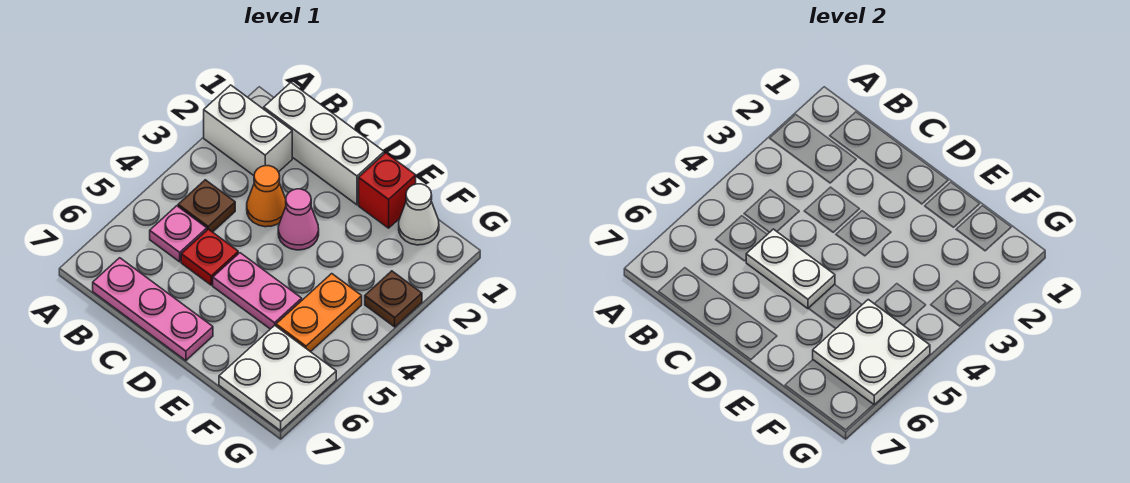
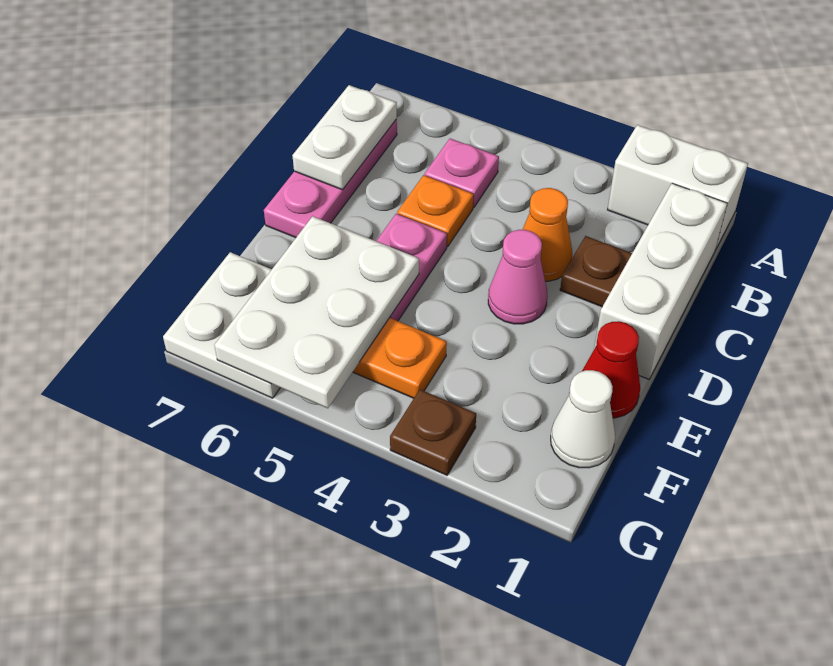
white 1x2 brick [204,85,292,175] -> white 1x2 brick turned to [608,125,748,250]
brown 1x1 plate [178,180,235,232] -> brown 1x1 plate moved to [560,236,632,307]
red 1x1 plate [181,229,238,285] -> orange 1x1 plate [397,175,474,247]
white 1x2 plate [746,229,835,309] -> white 1x2 plate moved to [292,85,397,190]
red 1x1 brick [359,153,416,228] -> red 1x1 cone [582,321,640,418]
white 2x2 plate [813,300,930,405] -> white 2x3 plate [214,216,419,408]

